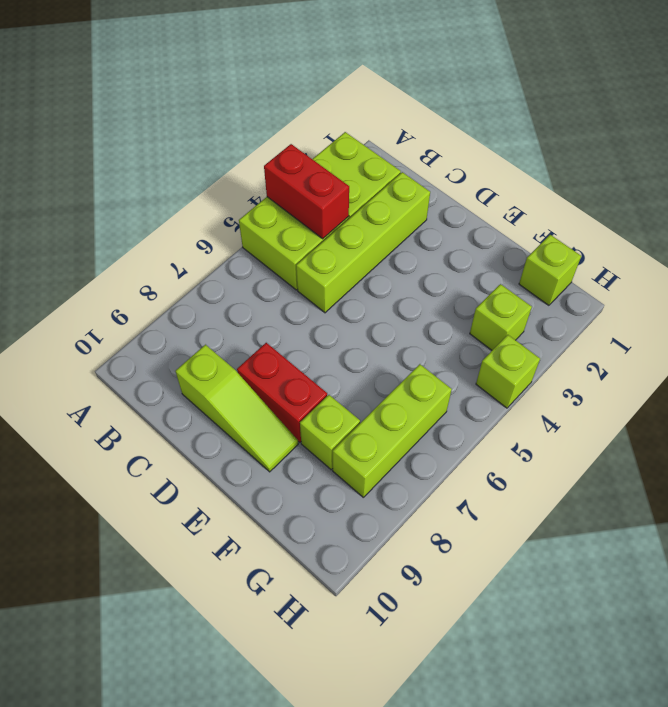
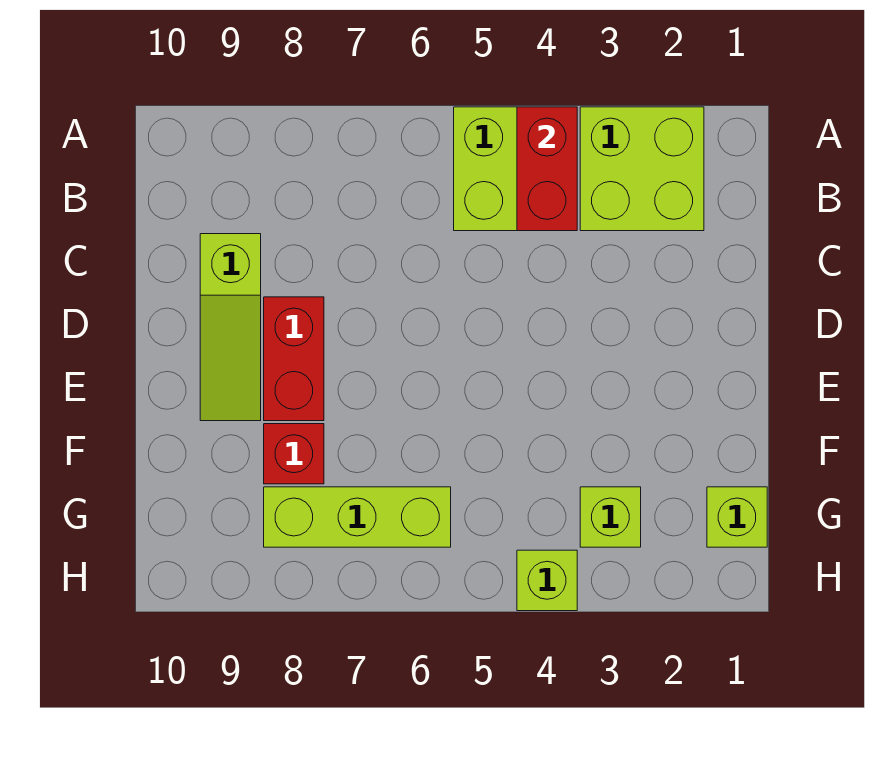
lime 1x4 brick [296,172,430,313] -> none
lime 1x1 brick [300,395,360,470] -> red 1x1 brick [264,424,324,484]

